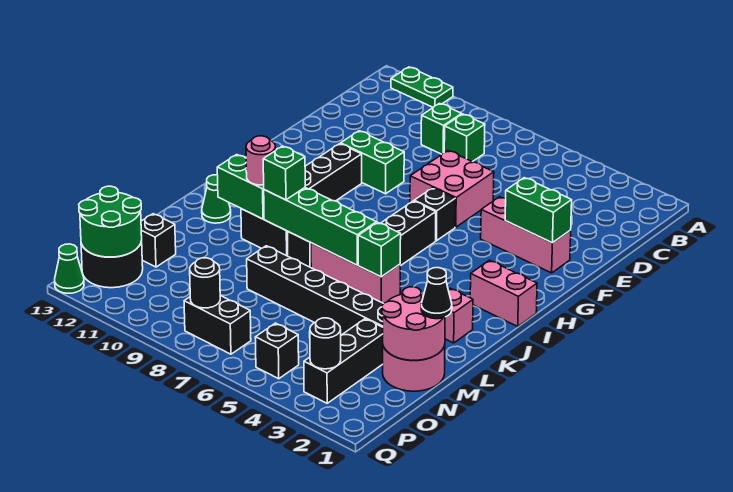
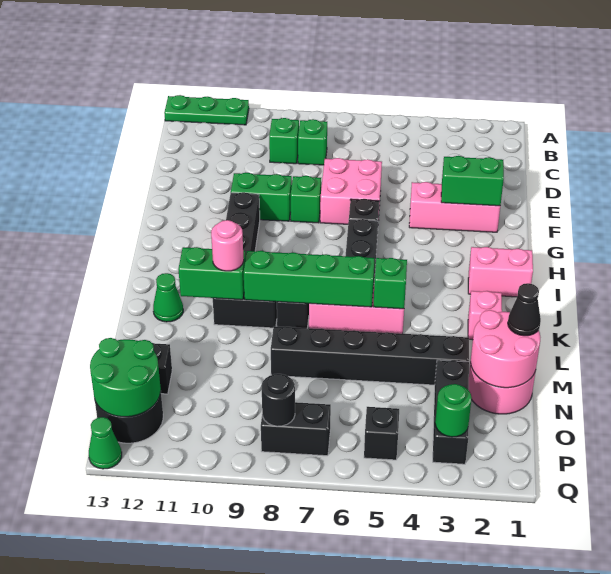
green 1x2 plate [391,67,453,107] -> green 1x3 plate [164,95,249,125]
green 1x1 brick [263,146,305,200] -> green 1x1 brick moved to [291,176,321,223]
black 1x1 round brick [310,318,341,369] -> green 1x1 round brick [435,384,472,437]

